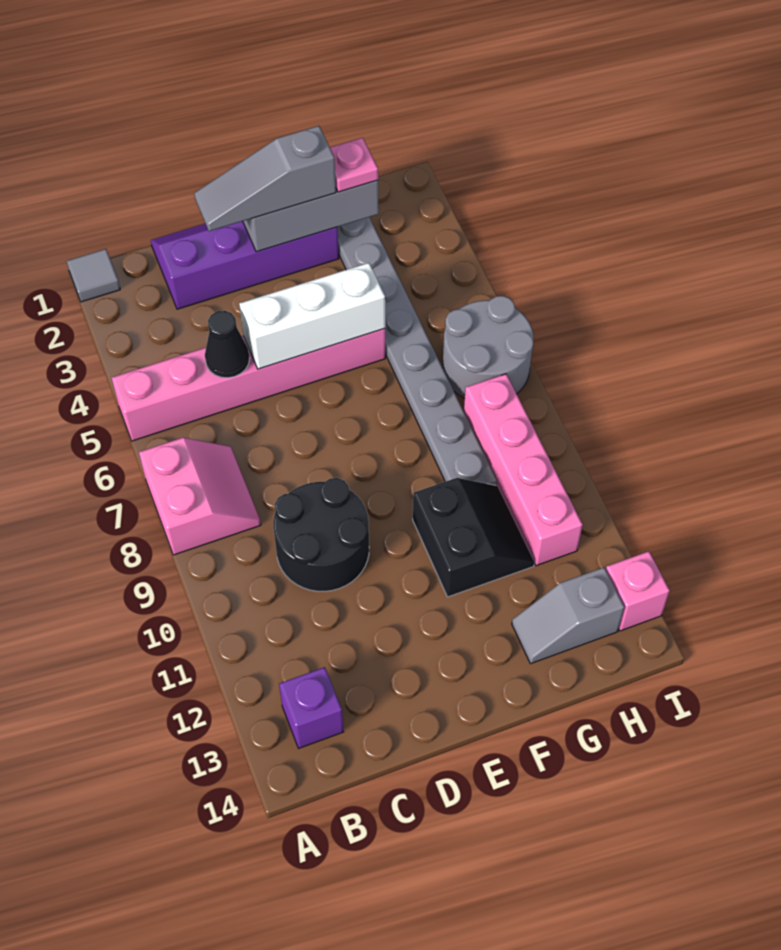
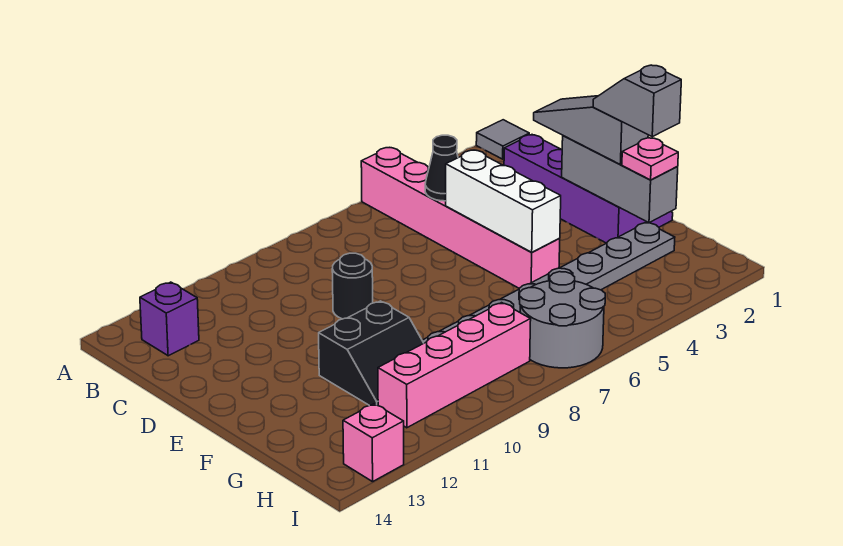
pink 2x2 slope [139,438,261,555] -> none
black 2x2 round brick [273,478,369,591] -> black 1x1 round brick [332,253,373,319]
grey 1x2 slope [512,567,624,664] -> grey 1x2 slope moved to [593,65,681,137]

